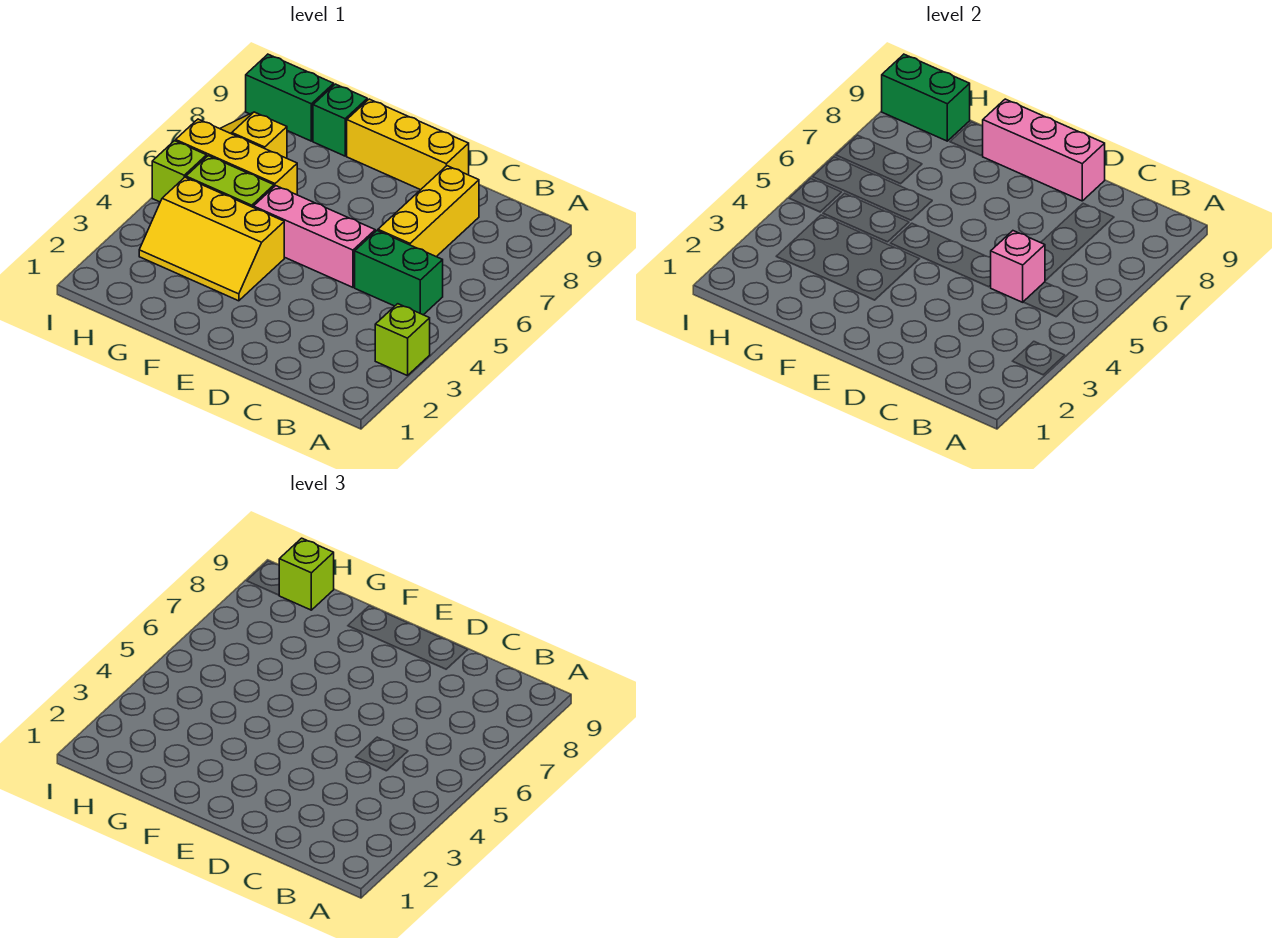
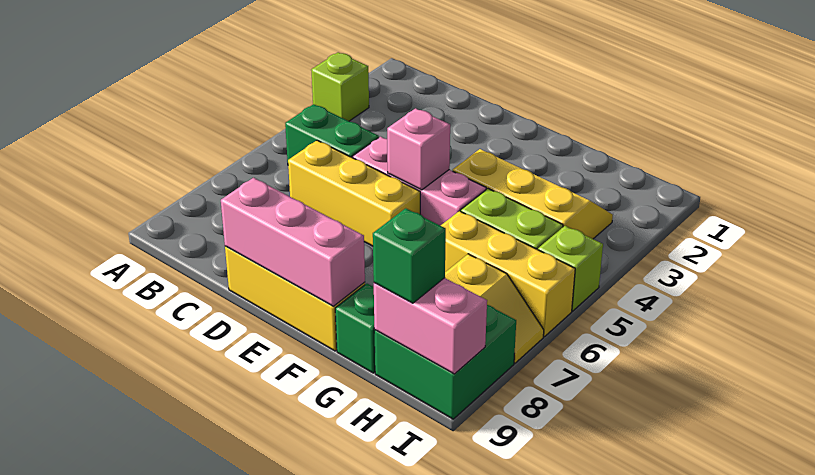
pink 1x1 brick [990,231,1045,302] -> pink 1x1 brick moved to [387,108,450,190]
yellow 1x3 brick [378,166,479,257] -> yellow 1x3 brick turned to [288,140,420,246]
green 1x2 brick [246,54,334,141] -> green 2x2 brick [374,305,516,419]
green 1x2 brick [882,54,970,141] -> pink 1x2 brick [374,278,487,374]
lime 1x1 brick [279,538,334,610] -> green 1x1 brick [373,208,446,303]

